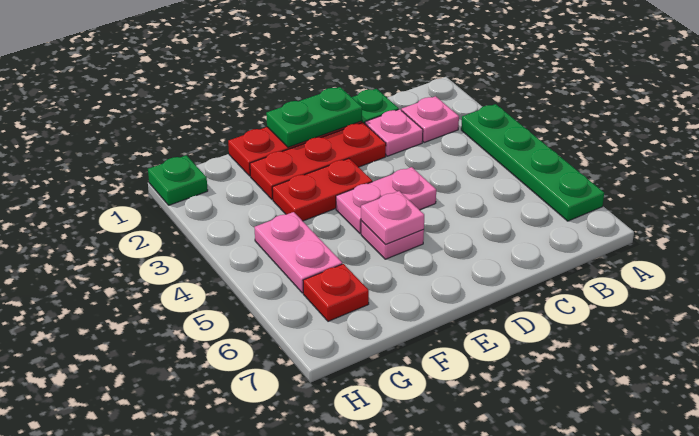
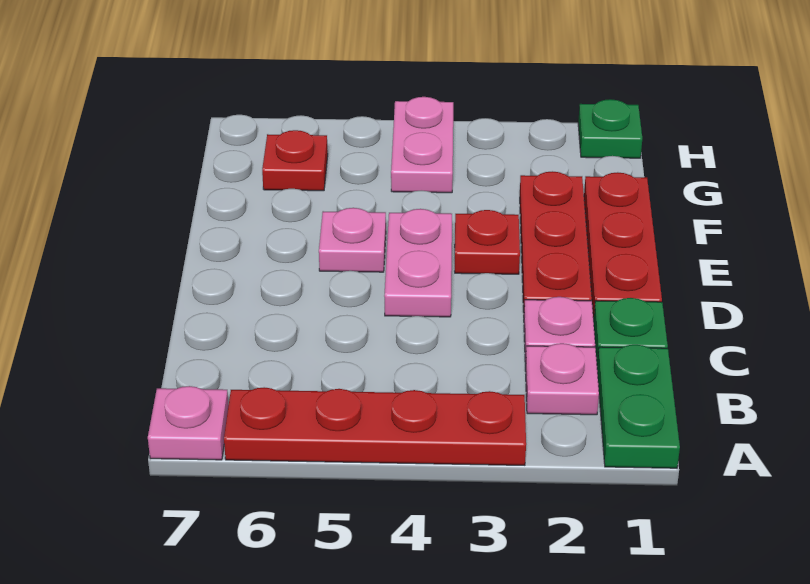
green 1x4 plate [461,104,604,221] -> red 1x4 plate [224,387,526,465]
green 1x2 plate [266,87,362,147] -> green 1x2 plate moved to [597,345,680,468]
red 1x2 plate [272,158,372,221] -> red 1x1 plate [455,210,520,274]
pink 1x1 plate [361,191,424,245] -> pink 1x1 plate moved to [148,386,229,460]
pink 1x2 plate [254,212,342,293] -> pink 1x2 plate turned to [391,97,453,193]

